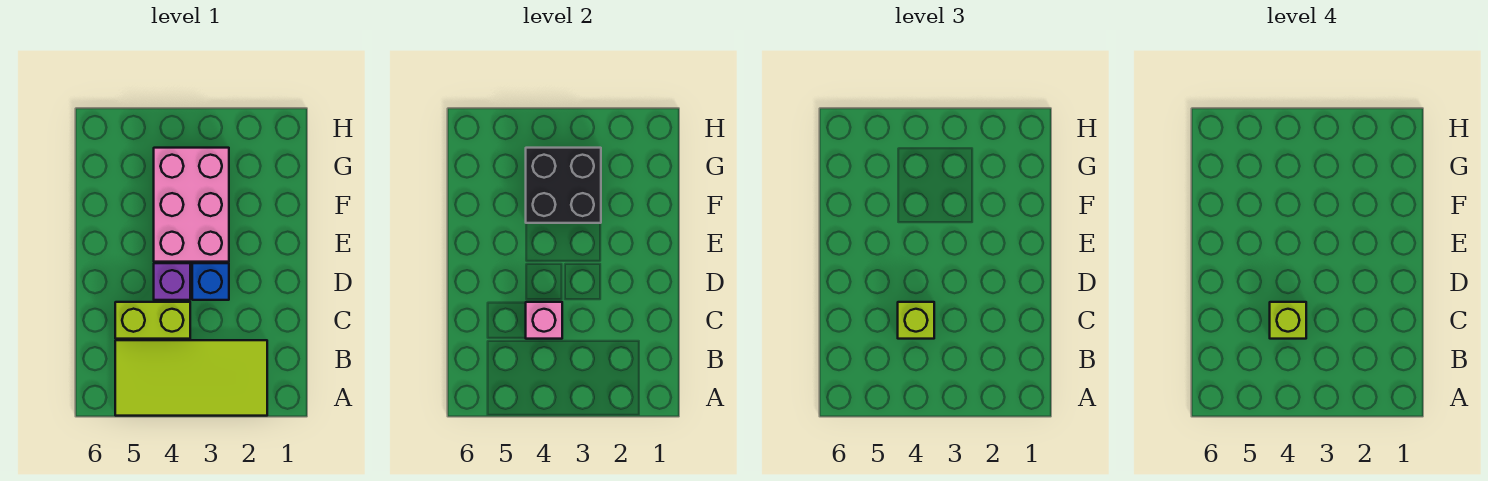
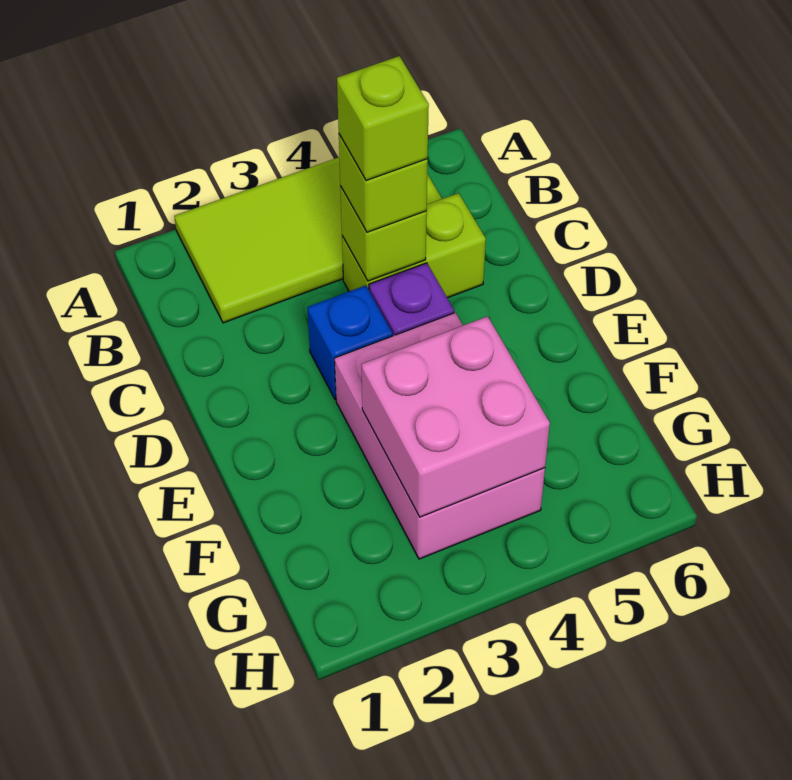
pink 1x1 brick [526,302,562,339] -> lime 1x1 brick [340,186,427,281]
black 2x2 brick [526,148,601,223] -> pink 2x2 brick [361,316,550,517]

